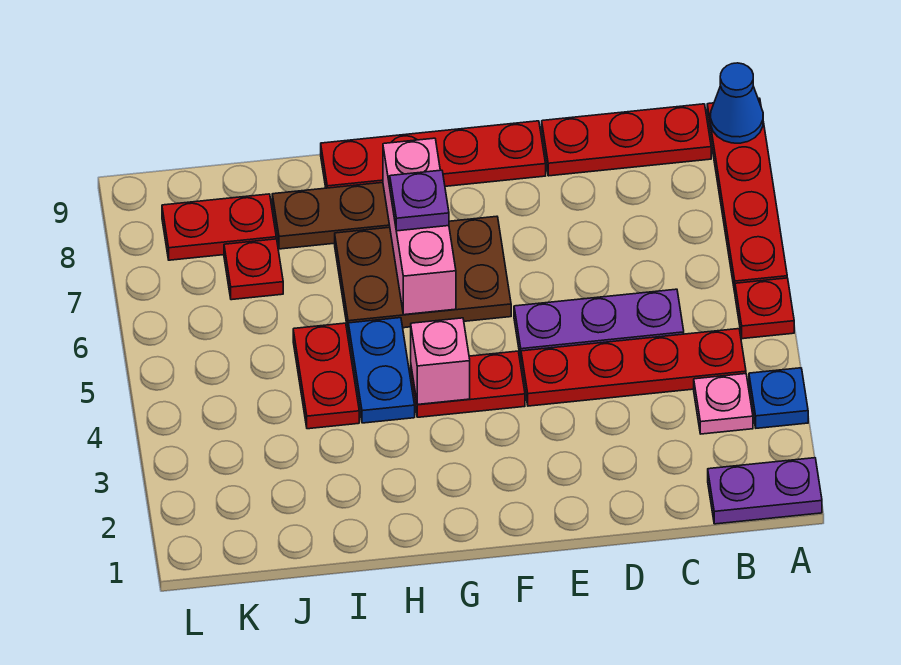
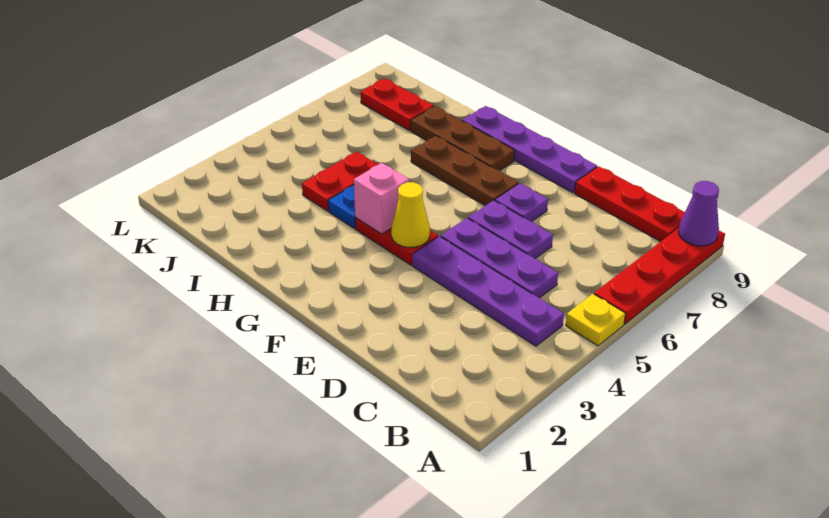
purple 1x2 plate [708,458,822,524] -> purple 1x2 plate moved to [468,200,553,259]
blue 1x1 plate [749,368,808,428] -> none
red 1x1 plate [735,278,794,339] -> yellow 1x1 plate [566,294,625,346]
blue 1x1 cone [711,63,763,143] -> purple 1x1 cone [679,181,719,246]
pink 1x1 plate [694,374,753,434] -> none
red 1x4 plate [521,329,746,406] -> purple 1x4 plate [412,236,564,346]
red 1x4 plate [321,121,546,188] -> purple 1x4 plate [462,106,597,193]
none -> yellow 1x1 cone [391,182,430,247]
brown 2x3 plate [335,216,511,329] -> brown 1x3 plate [411,136,518,206]
pink 1x3 brick [383,138,456,315] -> none
purple 1x1 plate [390,170,449,231] -> purple 1x1 plate moved to [495,183,548,222]
red 1x1 plate [224,239,283,300] -> none

